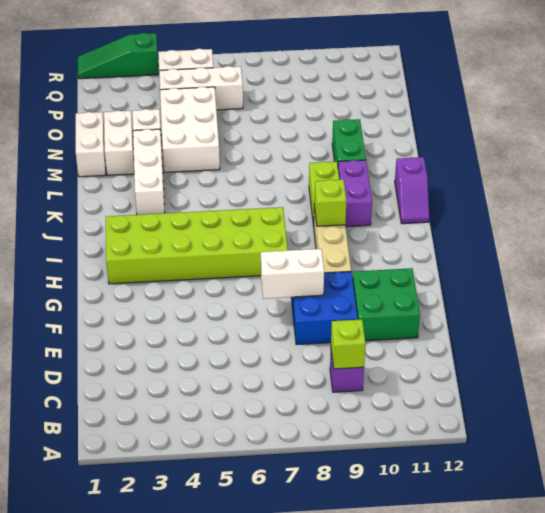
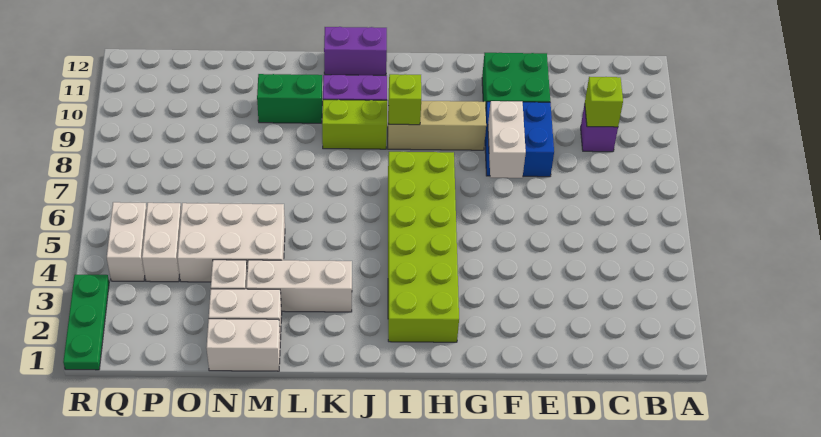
purple 1x2 slope [395,157,429,224] -> purple 1x2 brick [324,27,387,76]
white 1x3 brick [159,66,243,110] -> white 1x2 brick [142,203,181,282]
green 1x3 slope [78,33,159,79] -> green 1x3 plate [63,275,109,370]

